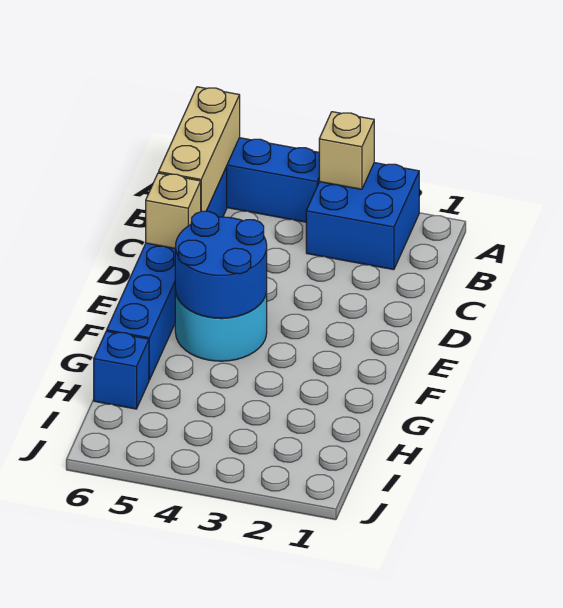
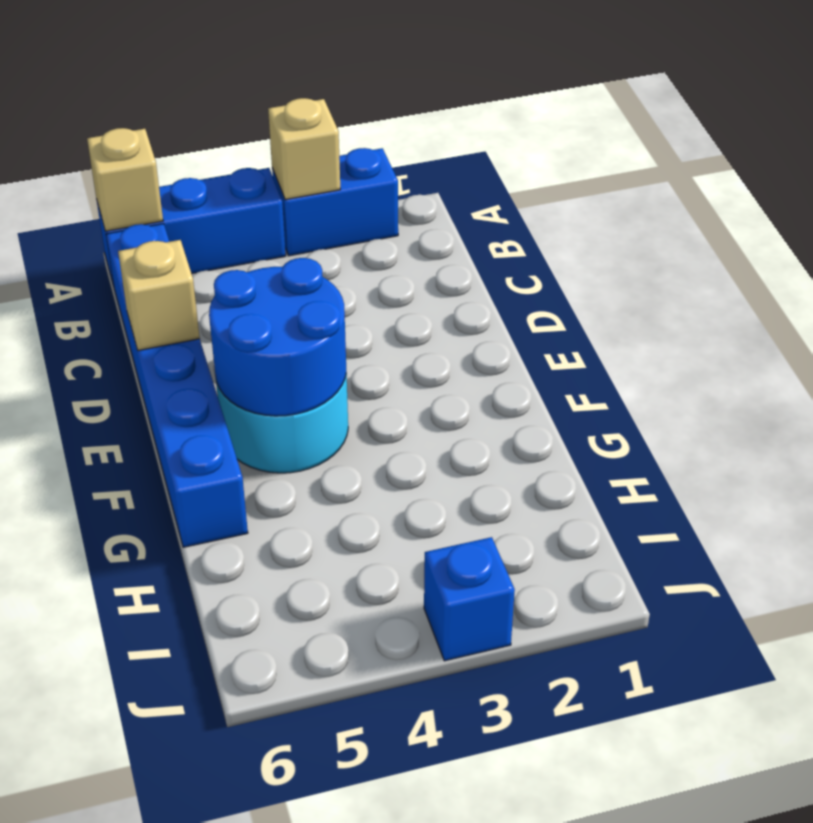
blue 2x2 brick [306,163,419,270] -> blue 1x2 brick [272,148,398,256]
tan 1x3 brick [159,87,240,211] -> tan 1x1 brick [87,128,163,231]
blue 1x1 brick [94,331,149,409] -> blue 1x1 brick moved to [424,537,515,661]

